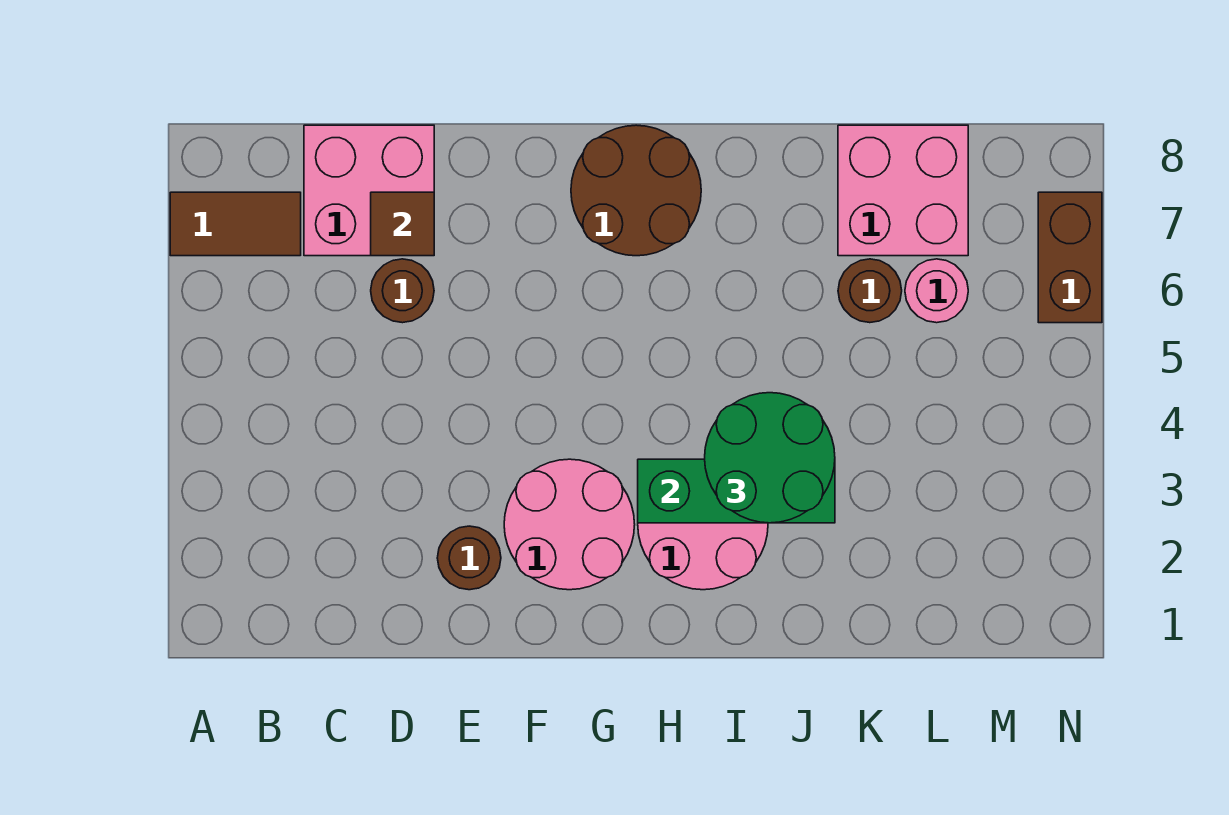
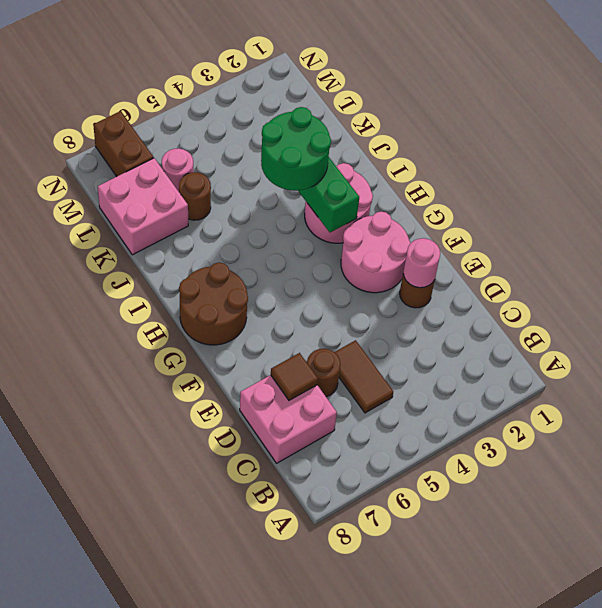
brown 1x2 tile [170,192,301,256] -> brown 1x2 tile moved to [335,340,393,413]
none -> pink 1x1 round brick [403,238,440,288]
brown 1x2 brick [1038,192,1102,323] -> brown 1x2 brick turned to [93,111,154,176]

